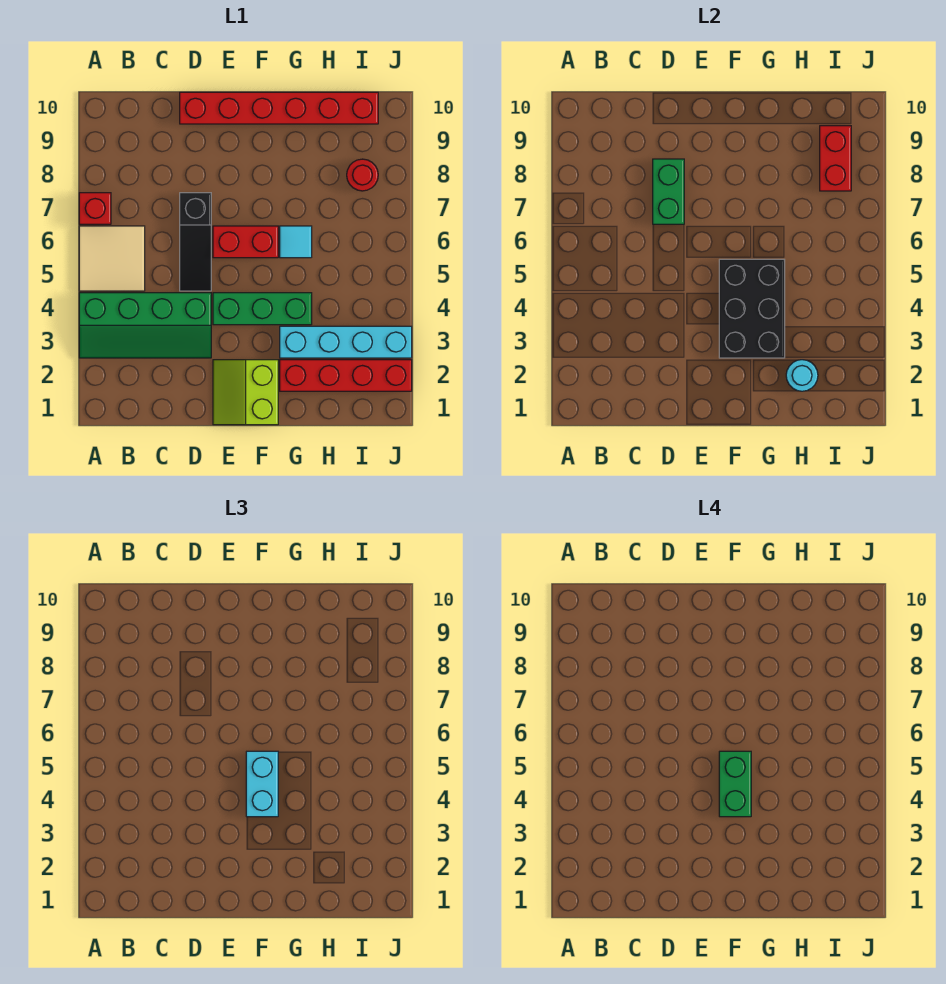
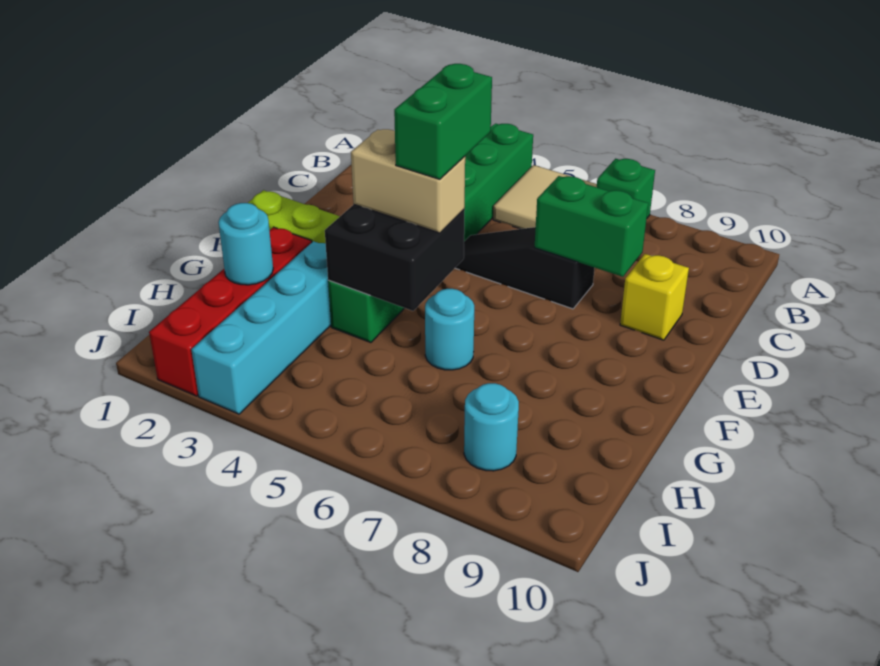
red 1x1 brick [79,193,111,224] -> green 1x1 brick [597,159,655,218]
none -> yellow 1x1 brick [620,254,689,340]
red 1x6 brick [180,92,378,124] -> none
red 1x2 brick [213,226,278,258] -> none
black 2x3 brick [719,259,785,358] -> black 2x2 brick [325,205,465,311]
cyan 1x2 brick [246,751,278,817] -> tan 1x2 brick [351,129,465,233]
green 1x2 brick [719,751,751,817] -> green 1x2 brick turned to [394,64,492,179]
cyan 1x1 tile [280,226,312,258] -> cyan 1x1 round brick [425,289,474,370]
red 1x1 round brick [347,159,378,191] -> cyan 1x1 round brick [464,383,519,471]
red 1x2 brick [820,126,851,191] -> none

